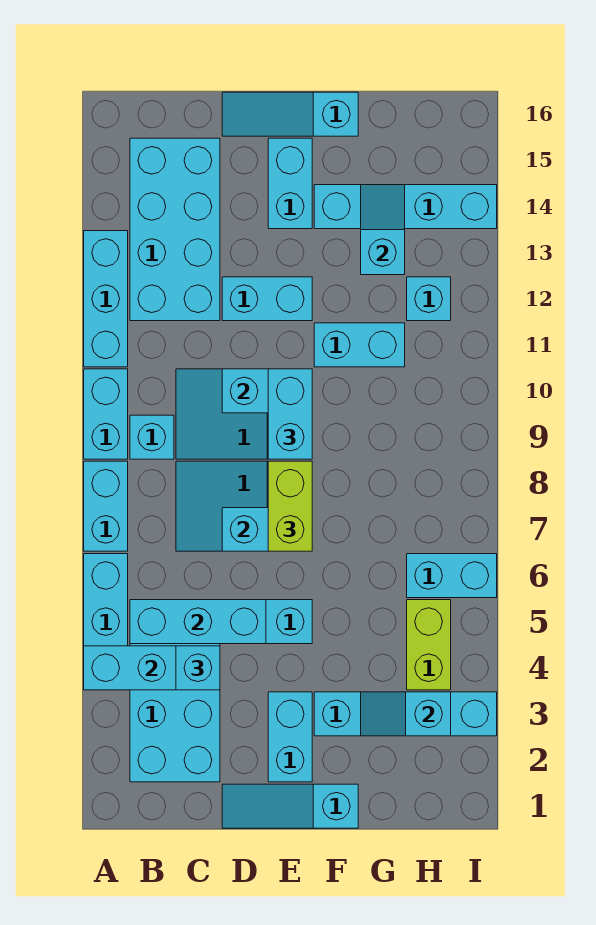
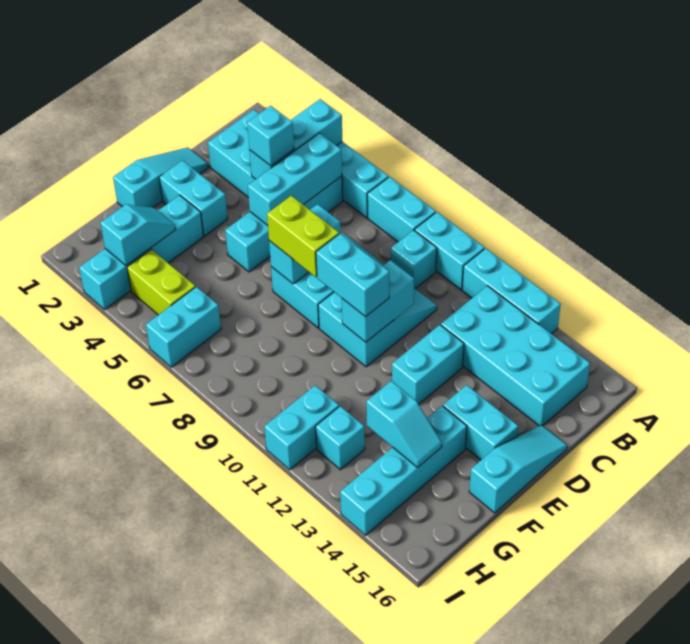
cyan 1x2 brick [314,323,405,367] -> cyan 1x2 brick moved to [264,385,339,470]

